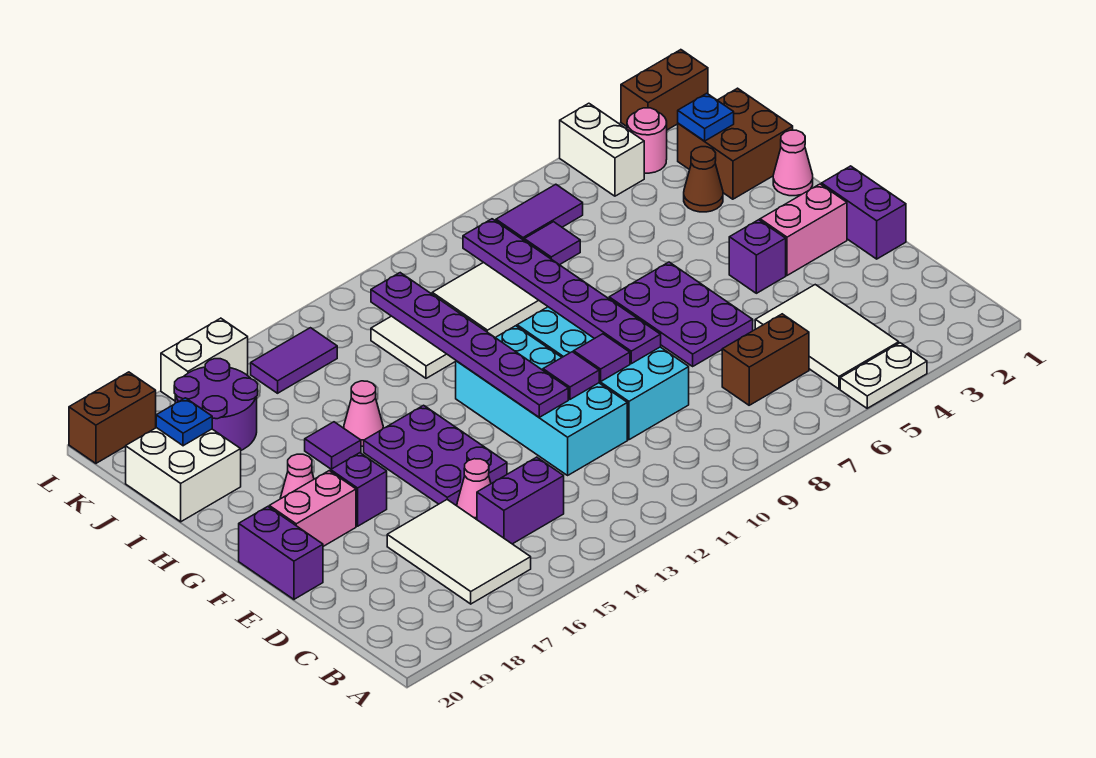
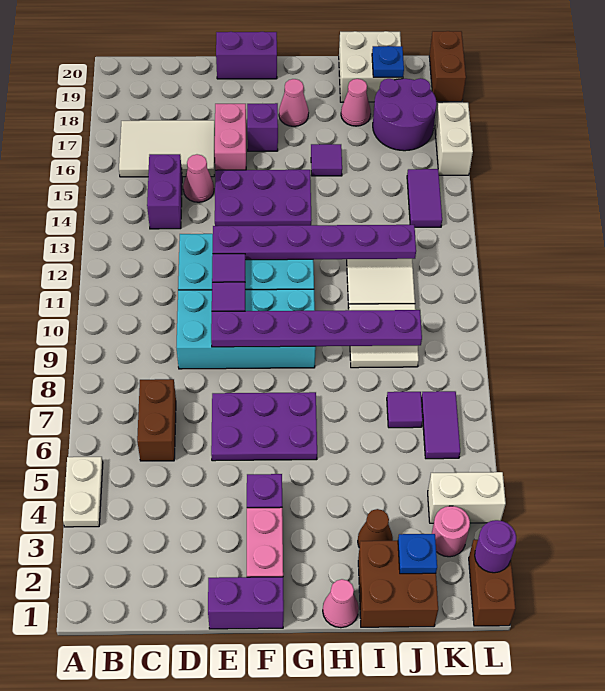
white 2x3 tile [755,285,899,389] -> none
pink 1x2 brick [269,471,356,546] -> pink 1x2 brick moved to [215,104,246,170]
pink 1x1 cone [344,381,383,446] -> pink 1x1 cone moved to [341,79,371,126]
none -> purple 1x1 round brick [475,520,516,573]

